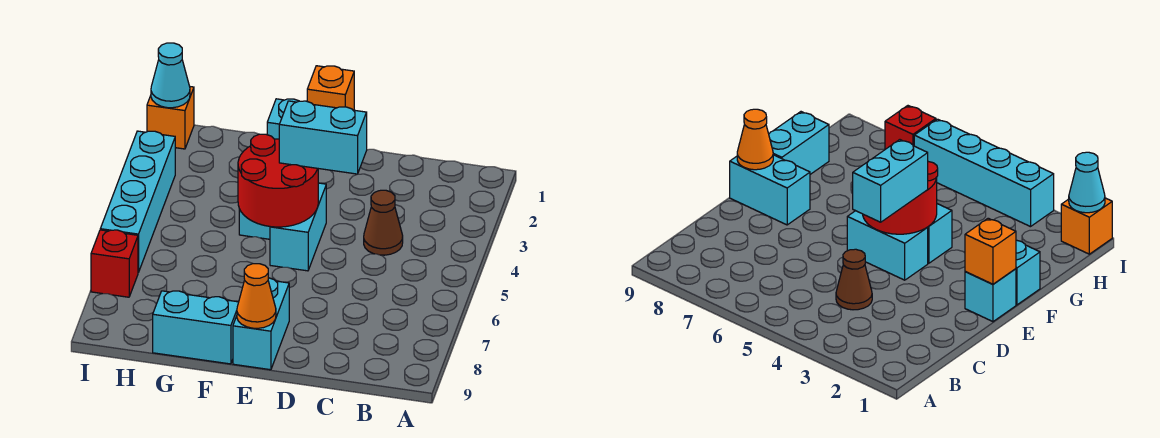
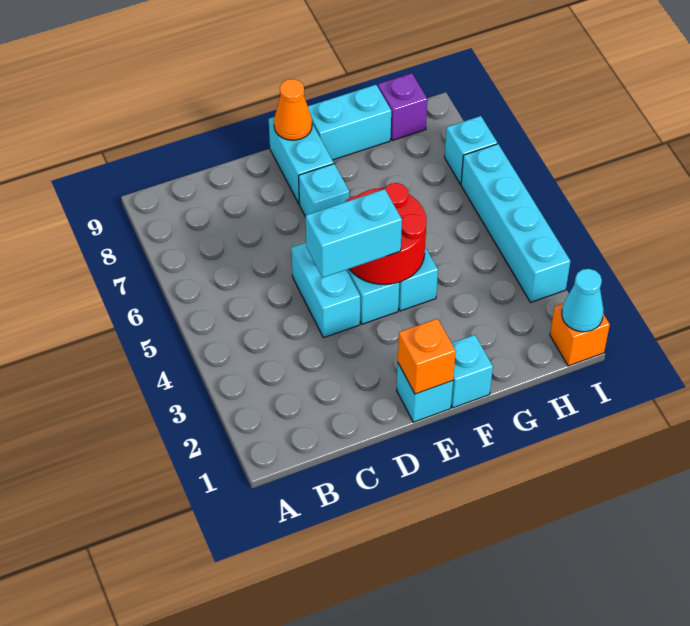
brown 1x1 cone [364,190,403,255] -> none
none -> cyan 1x2 brick [291,243,360,338]
none -> cyan 1x1 brick [299,164,349,217]
none -> purple 1x1 brick [378,73,427,141]
red 1x1 brick [91,230,138,297] -> cyan 1x1 brick [445,116,497,184]

